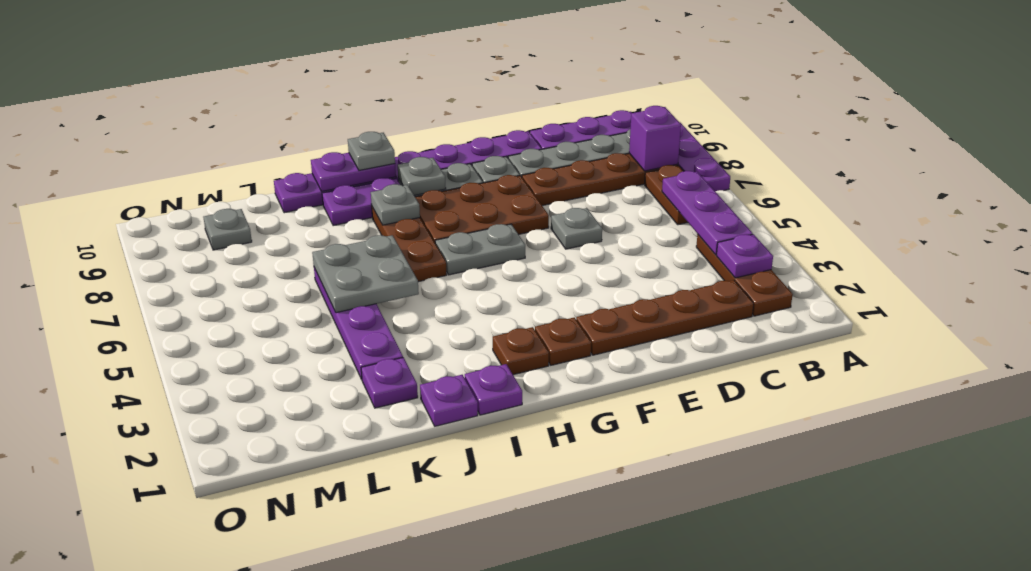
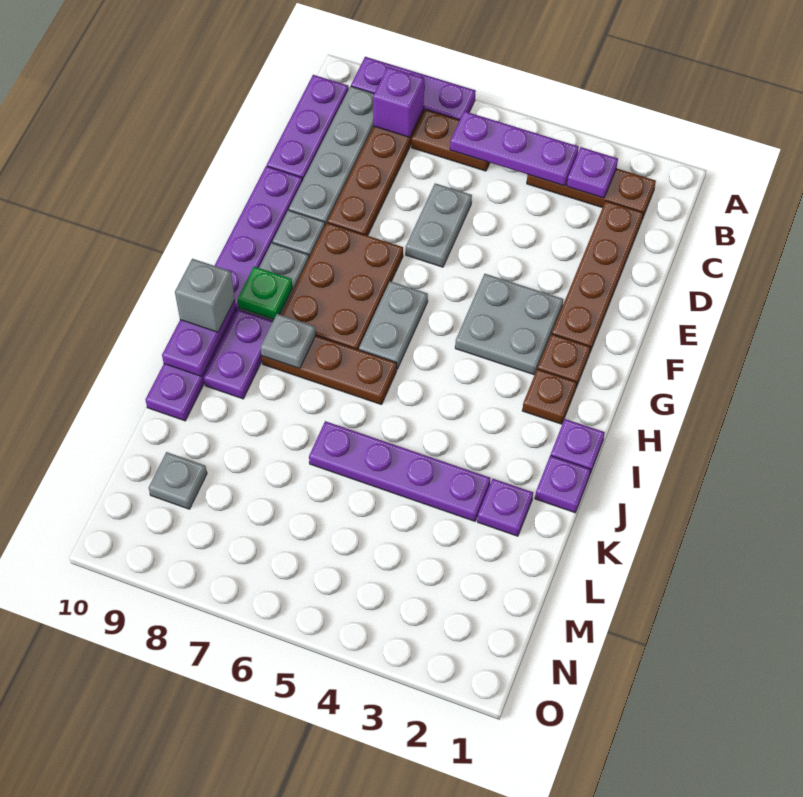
grey 1x1 plate [551,208,602,249] -> grey 1x2 plate [406,183,472,267]
grey 1x1 plate [398,157,446,196] -> green 1x1 plate [238,267,292,319]
grey 1x1 plate [348,132,395,170] -> grey 1x1 brick [175,259,235,332]
grey 2x2 plate [312,235,419,313] -> grey 2x2 plate moved to [455,274,563,375]

